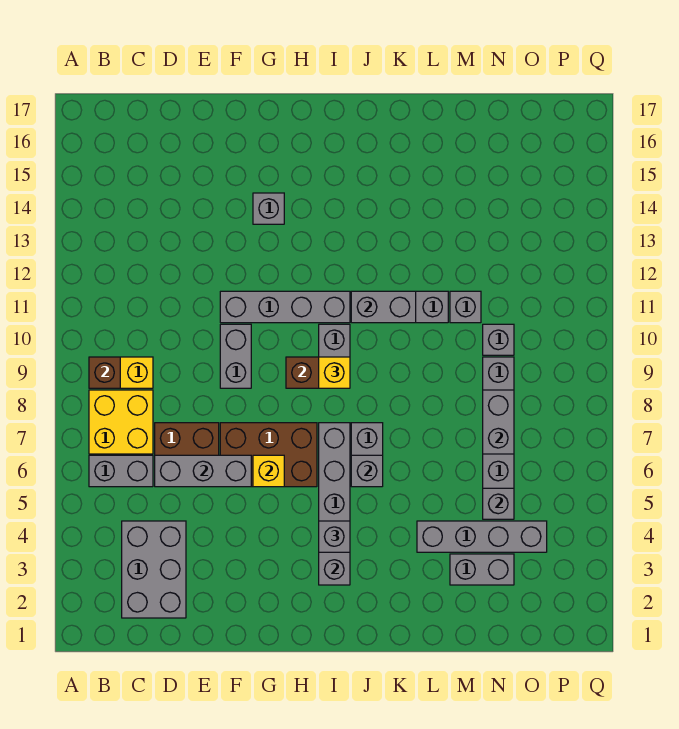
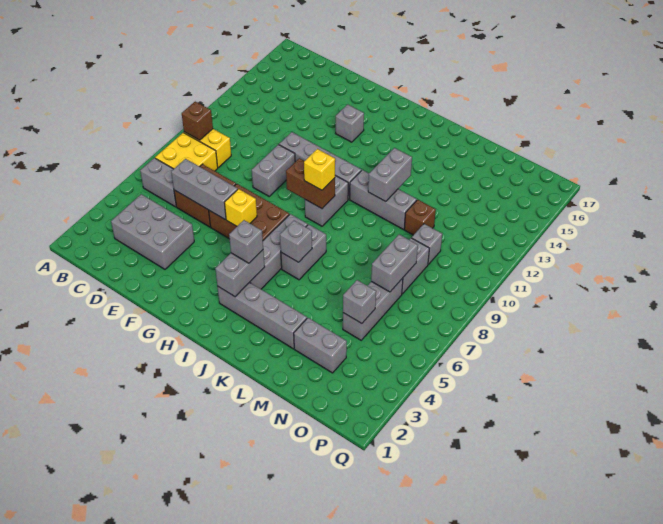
grey 2x3 brick [122,521,186,618] -> grey 2x3 brick turned to [111,194,194,269]
grey 1x2 brick [351,291,416,323] -> grey 1x2 brick turned to [368,148,412,202]
grey 1x4 brick [417,521,547,552] -> grey 1x4 brick moved to [218,282,307,349]
grey 1x1 brick [450,291,481,323] -> brown 1x1 brick [404,200,436,235]

